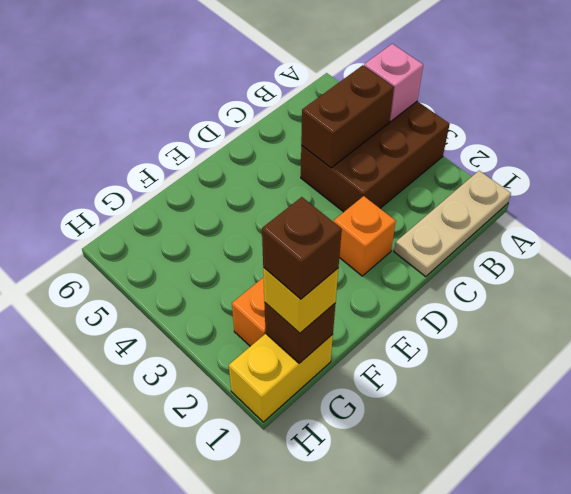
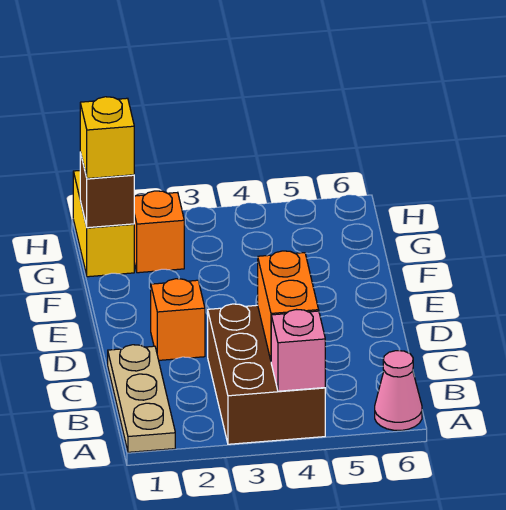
none -> pink 1x1 cone [375,350,422,430]
brown 1x2 brick [301,65,394,168] -> orange 1x2 brick [258,251,319,360]
brown 1x1 brick [262,197,342,299] -> none

